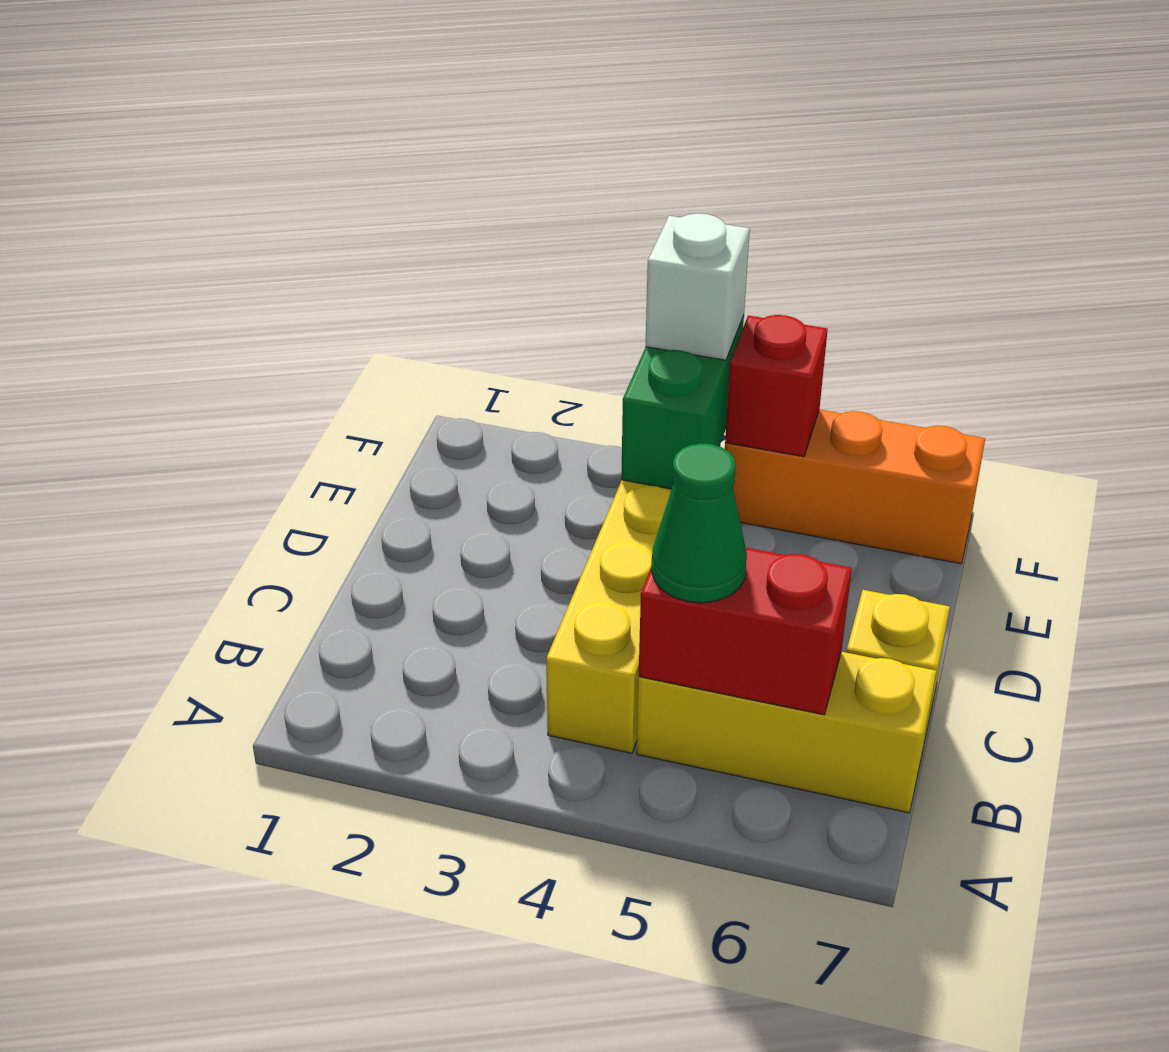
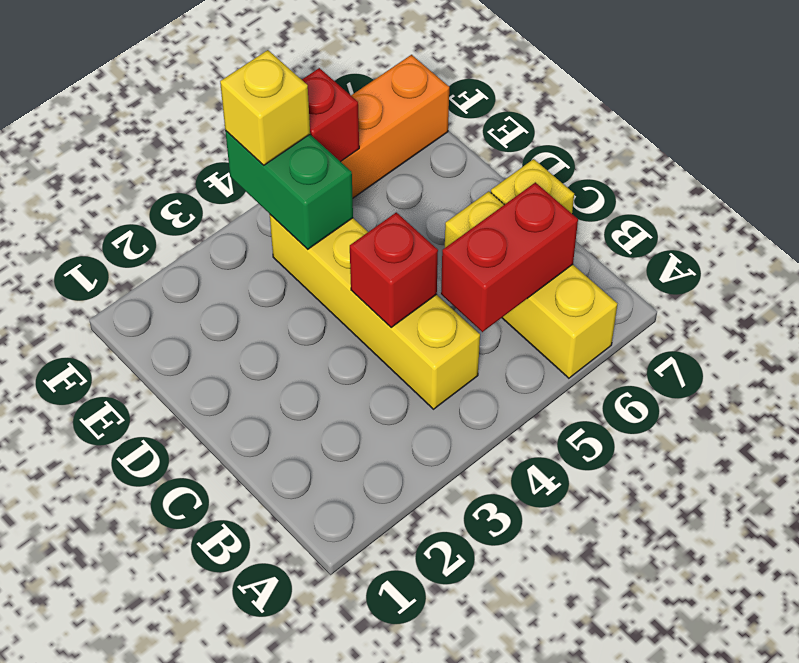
yellow 1x3 brick [637,652,936,813] -> yellow 1x3 brick turned to [445,191,617,378]
green 1x1 cone [651,443,747,603] -> none
none -> red 1x1 brick [350,212,438,327]
white 1x1 brick [646,213,750,360] -> yellow 1x1 brick [220,50,310,165]

